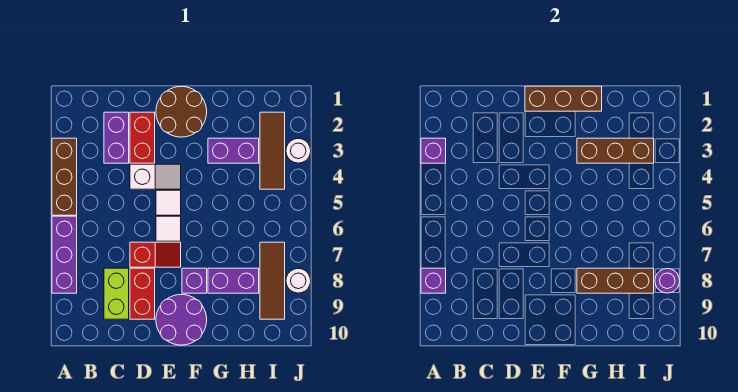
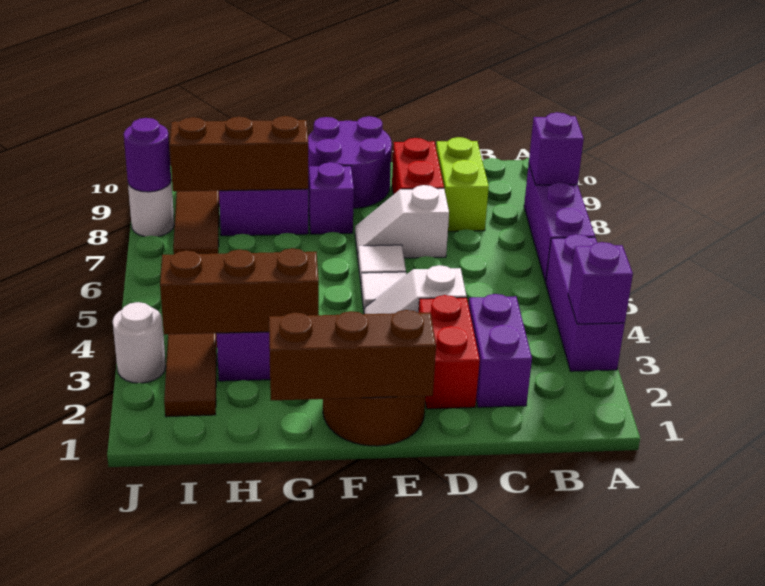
brown 1x3 brick [52,138,77,215] -> purple 1x3 brick [546,234,625,371]
red 1x2 slope [130,242,181,267] -> white 1x2 slope [355,185,449,258]

